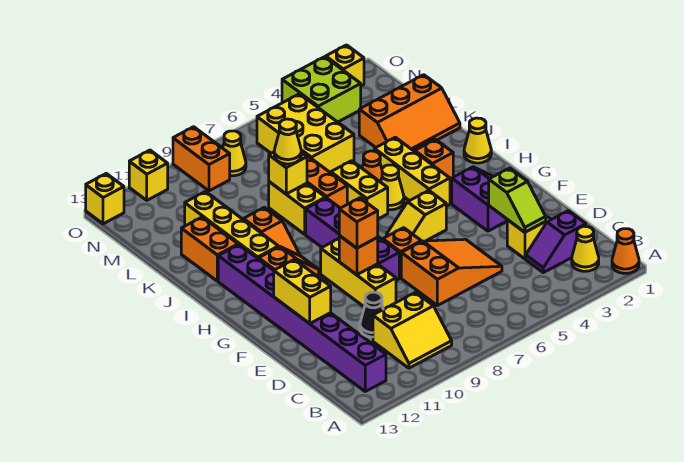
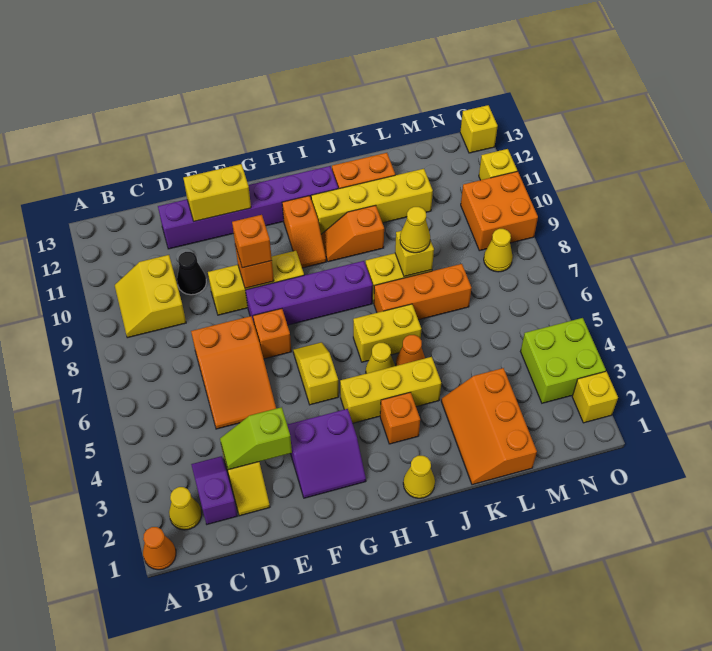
purple 1x8 brick [218,245,386,391] -> purple 1x6 brick [158,166,338,249]
yellow 2x3 brick [257,94,354,173] -> none
orange 1x2 brick [173,127,230,191] -> orange 2x2 brick [461,171,538,251]

